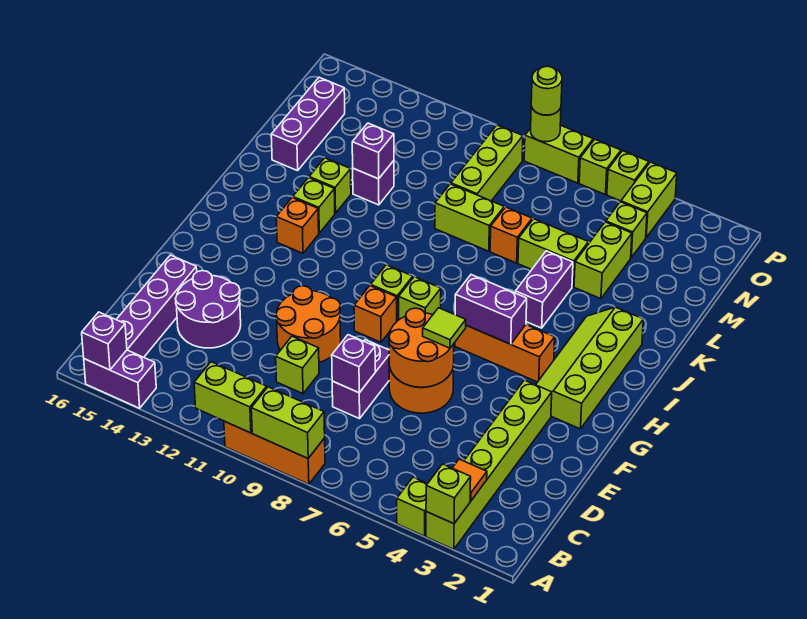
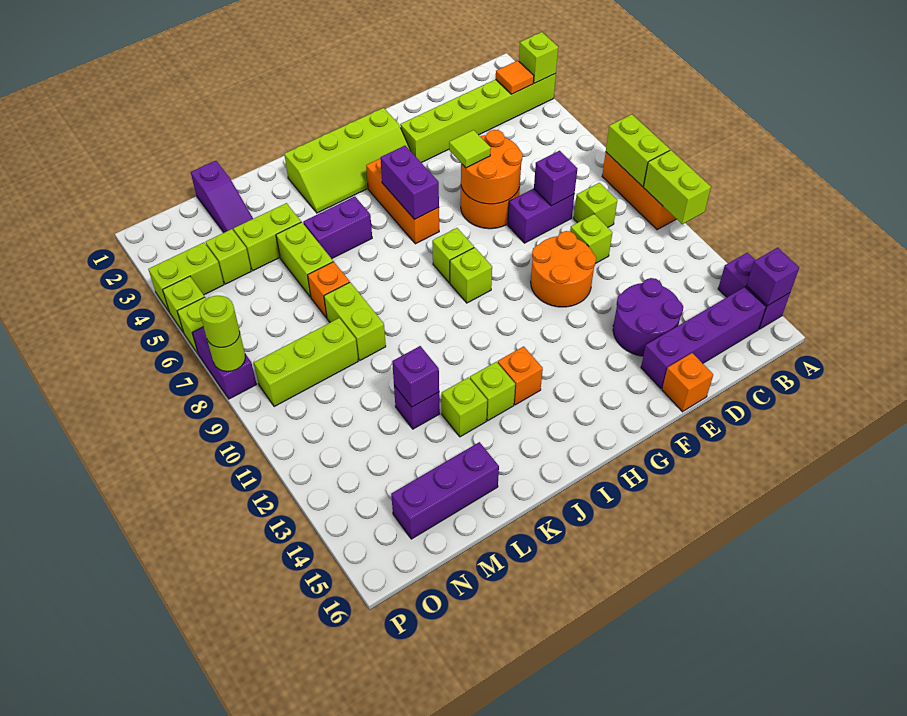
lime 1x1 brick [397,477,427,536] -> lime 1x1 brick moved to [574,183,617,227]
orange 1x1 brick [354,286,397,342] -> orange 1x1 brick moved to [662,353,713,412]
none -> purple 1x3 slope [191,161,253,232]
lime 1x2 brick [524,125,593,183] -> purple 1x2 brick [192,327,257,399]

